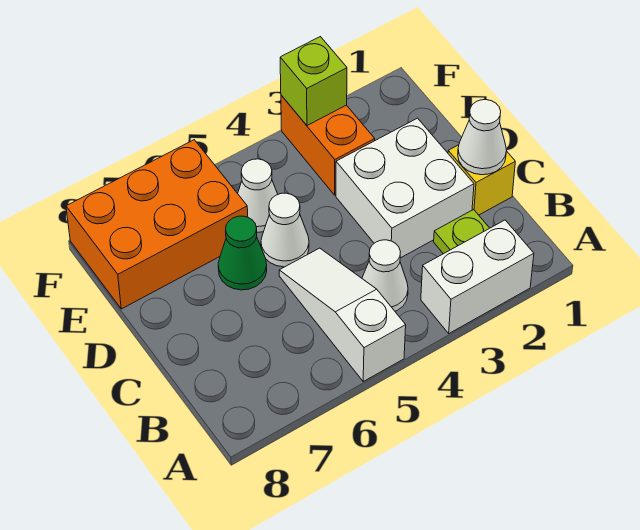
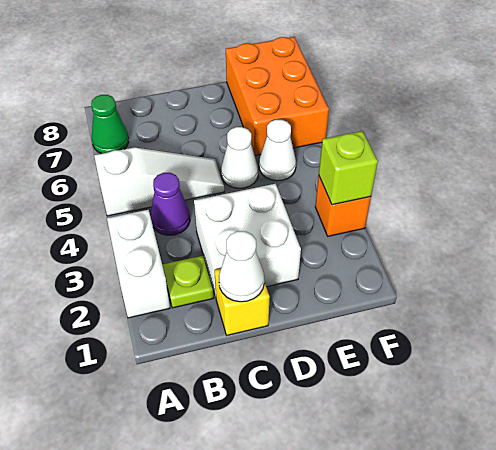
white 1x1 cone [362,240,408,311] -> purple 1x1 cone [151,173,190,235]
green 1x1 cone [218,216,267,290] -> green 1x1 cone moved to [91,95,129,154]
orange 1x2 brick [281,95,375,195] -> orange 1x1 brick [315,176,371,236]

